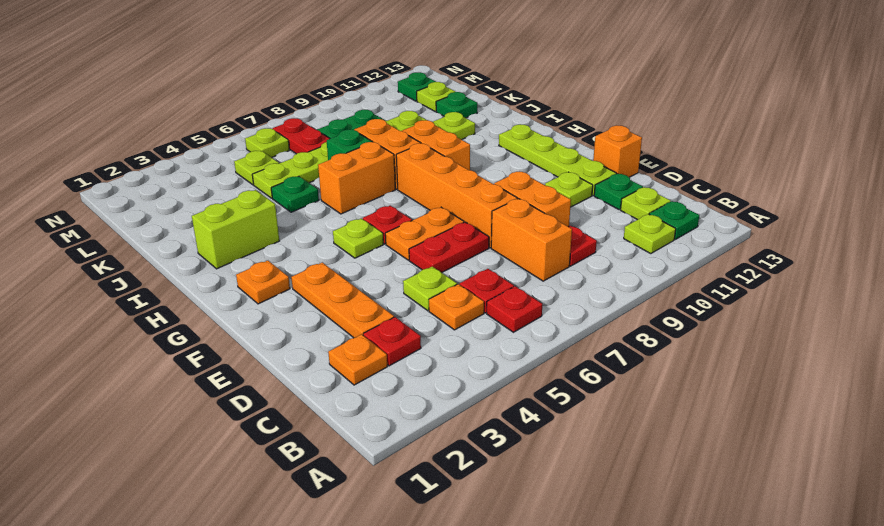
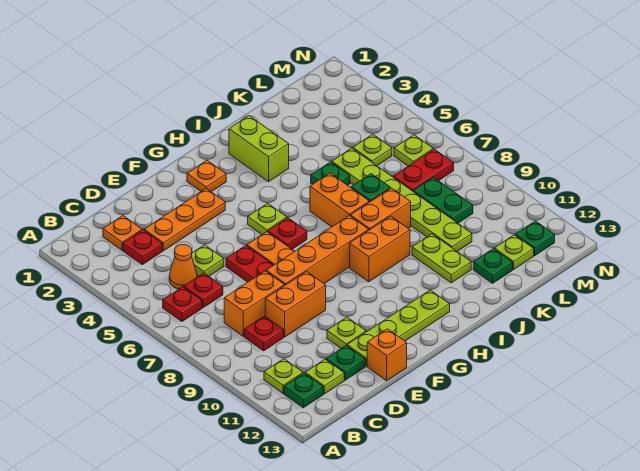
orange 1x1 plate [429,284,484,330] -> orange 1x1 cone [169,245,197,289]

